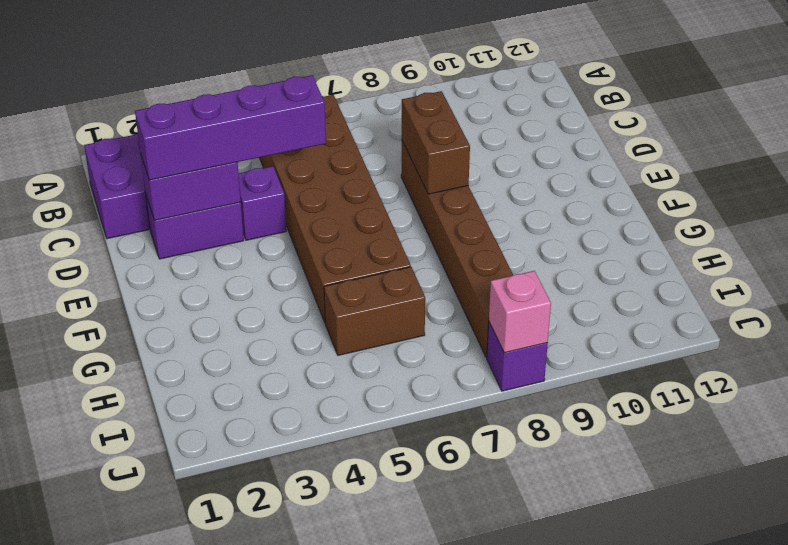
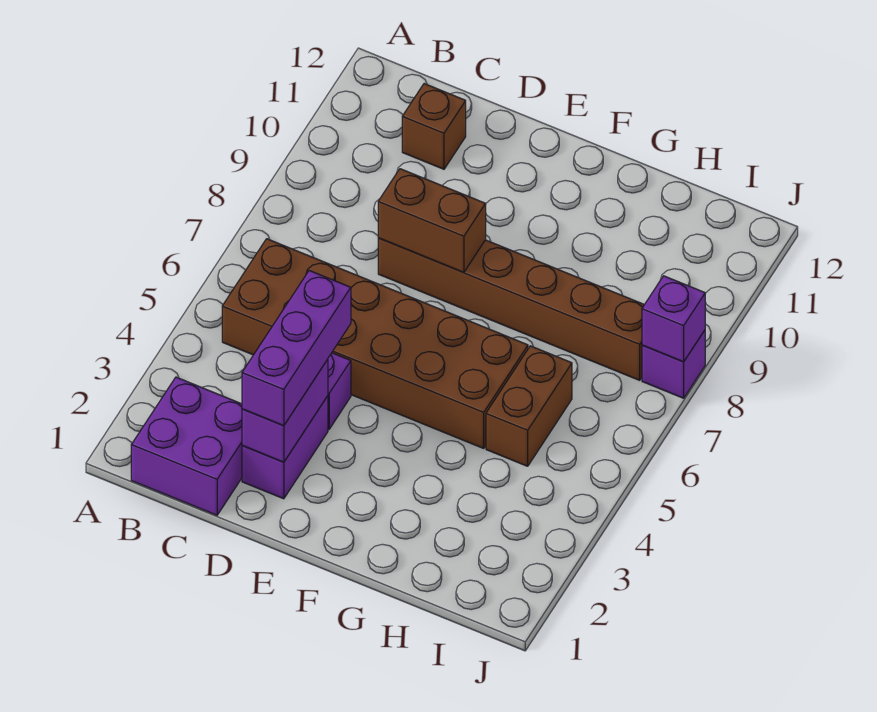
none -> brown 1x1 brick [402,84,466,169]
purple 1x4 brick [135,75,326,180] -> purple 1x3 brick [242,271,351,426]
pink 1x1 brick [489,271,551,353] -> purple 1x1 brick [642,276,705,362]

